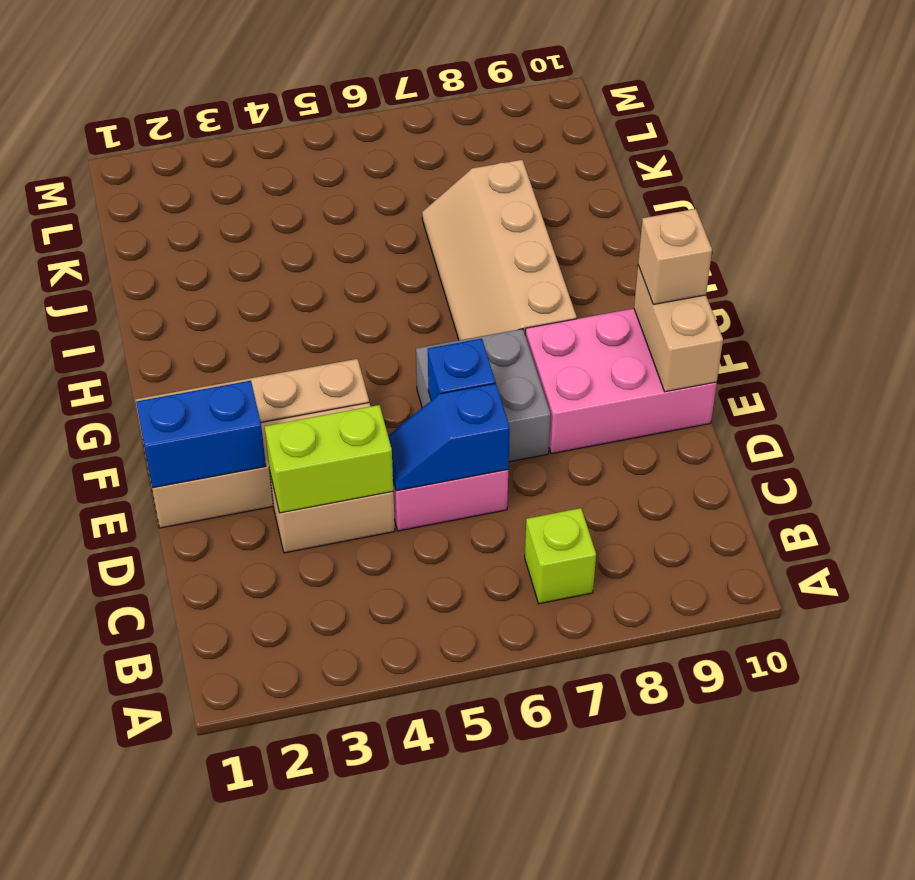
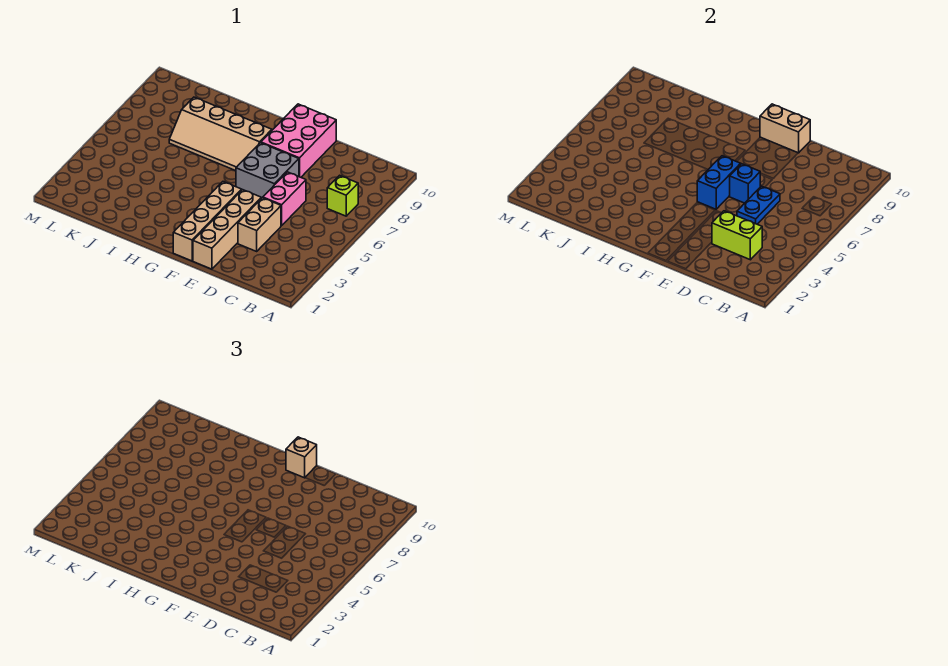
lime 1x2 brick [265,405,393,513] -> lime 1x2 brick turned to [712,211,762,260]
blue 1x2 slope [388,383,510,491] -> blue 1x2 plate [737,186,780,224]
blue 1x2 brick [136,381,266,488] -> blue 1x2 brick moved to [697,156,741,209]

